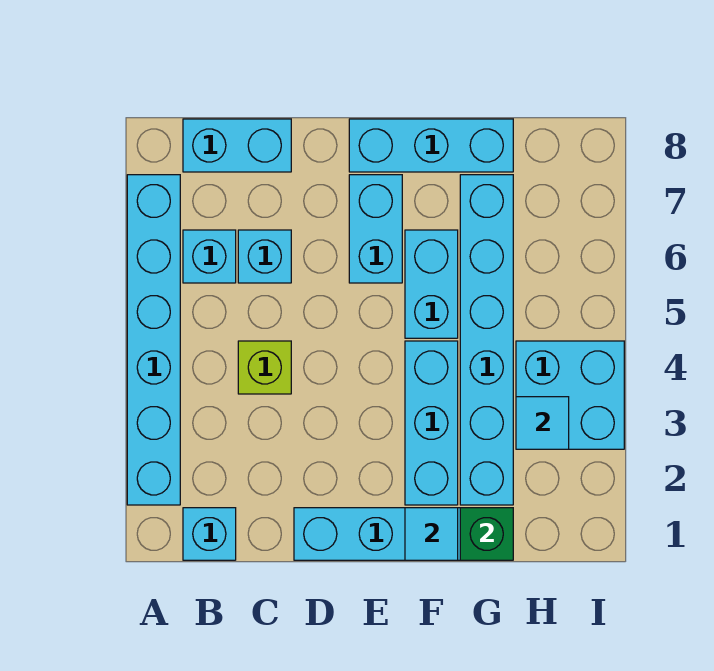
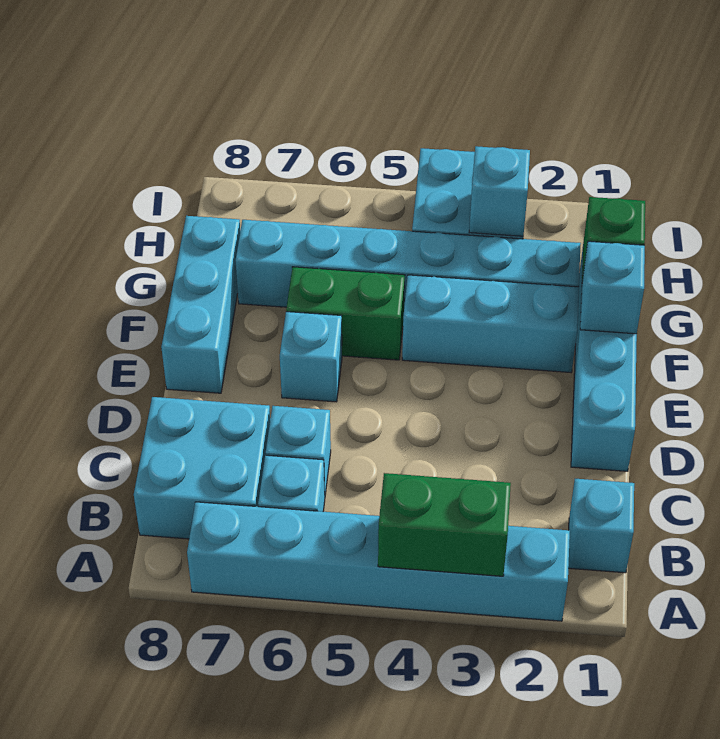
none -> green 1x2 brick [378,473,511,576]
cyan 1x2 brick [183,119,291,172] -> cyan 2x2 brick [134,397,270,539]
lime 1x1 brick [238,341,291,394] -> none
cyan 1x2 brick [349,175,402,283] -> cyan 1x1 brick [280,312,342,402]
cyan 1x1 tile [405,508,458,560] -> cyan 1x1 brick [580,241,645,334]
cyan 1x2 brick [405,230,458,338] -> green 1x2 brick [286,267,405,360]
cyan 1x1 tile [516,397,569,449] -> cyan 1x1 brick [469,146,530,236]

